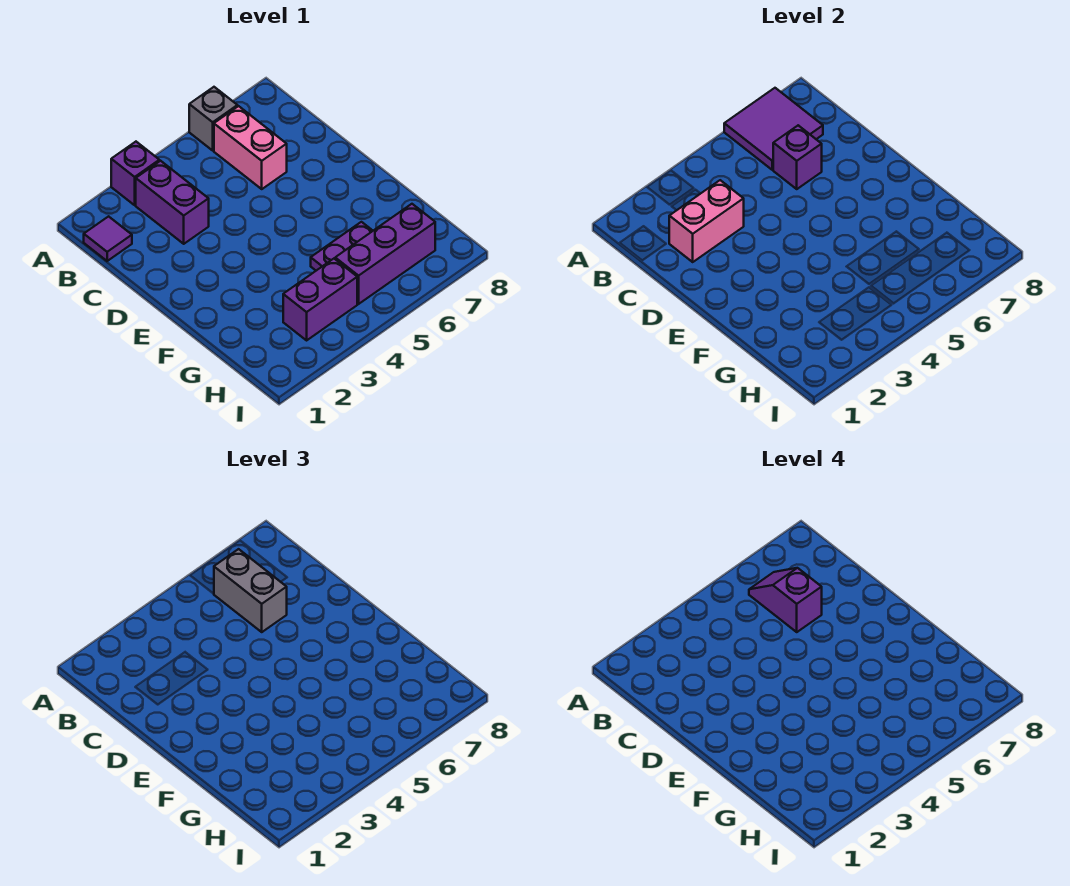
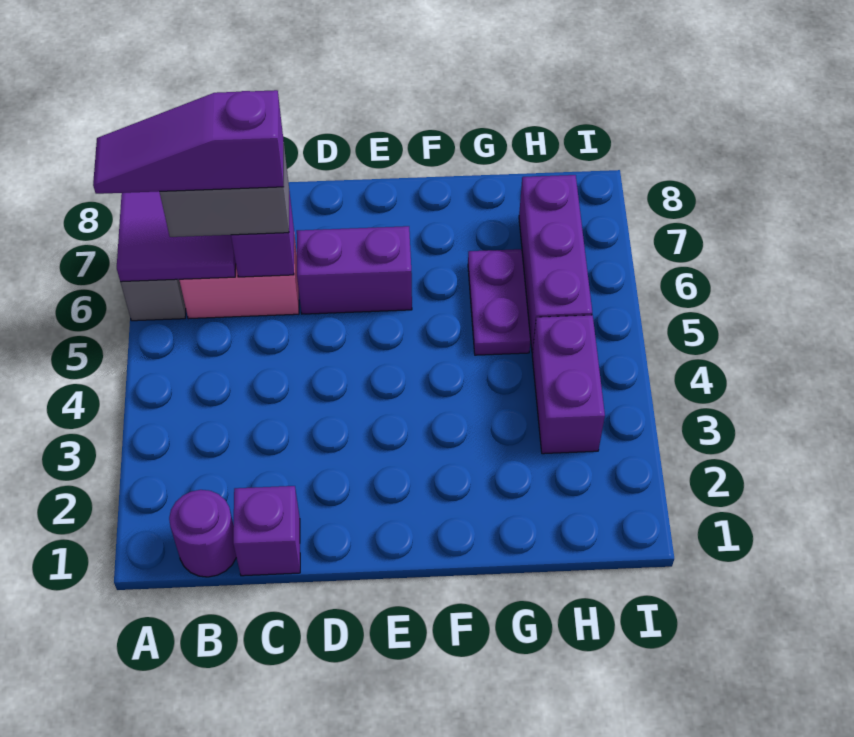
purple 1x1 brick [111,142,159,205] -> purple 1x1 brick moved to [233,486,300,576]
purple 1x1 tile [84,216,132,261] -> purple 1x1 round brick [169,490,236,577]
purple 1x2 brick [136,161,209,244] -> purple 1x2 brick moved to [297,226,412,314]
purple 1x2 slope [749,568,822,632] -> purple 1x3 slope [93,90,284,194]
pink 1x2 brick [669,180,744,262] -> none

